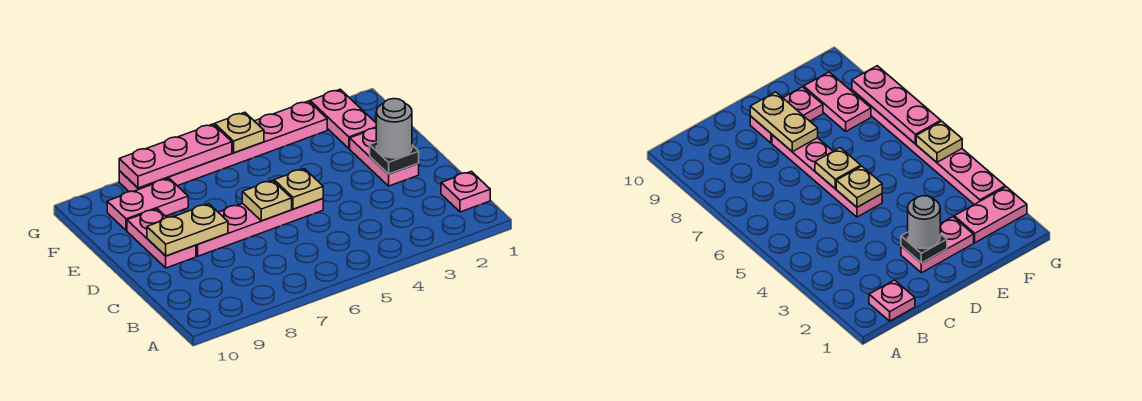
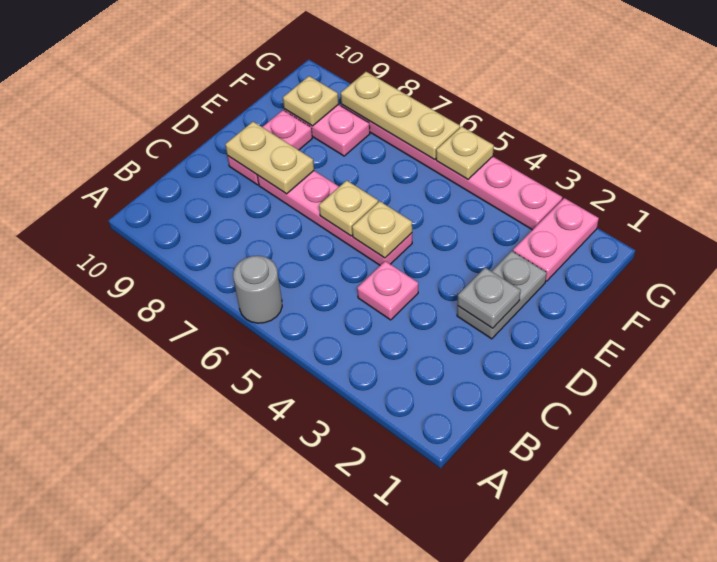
pink 1x1 plate [441,171,490,212] -> pink 1x1 plate moved to [357,261,418,320]
pink 1x2 plate [350,128,419,186] -> grey 1x2 plate [457,251,547,339]
black 1x1 plate [370,142,419,174] -> grey 1x1 plate [457,268,521,328]
grey 1x1 round brick [376,99,412,158] -> grey 1x1 round brick moved to [233,256,282,323]
none -> tan 1x1 plate [283,76,339,126]
pink 1x3 plate [119,124,232,188] -> tan 1x3 plate [341,72,460,160]

